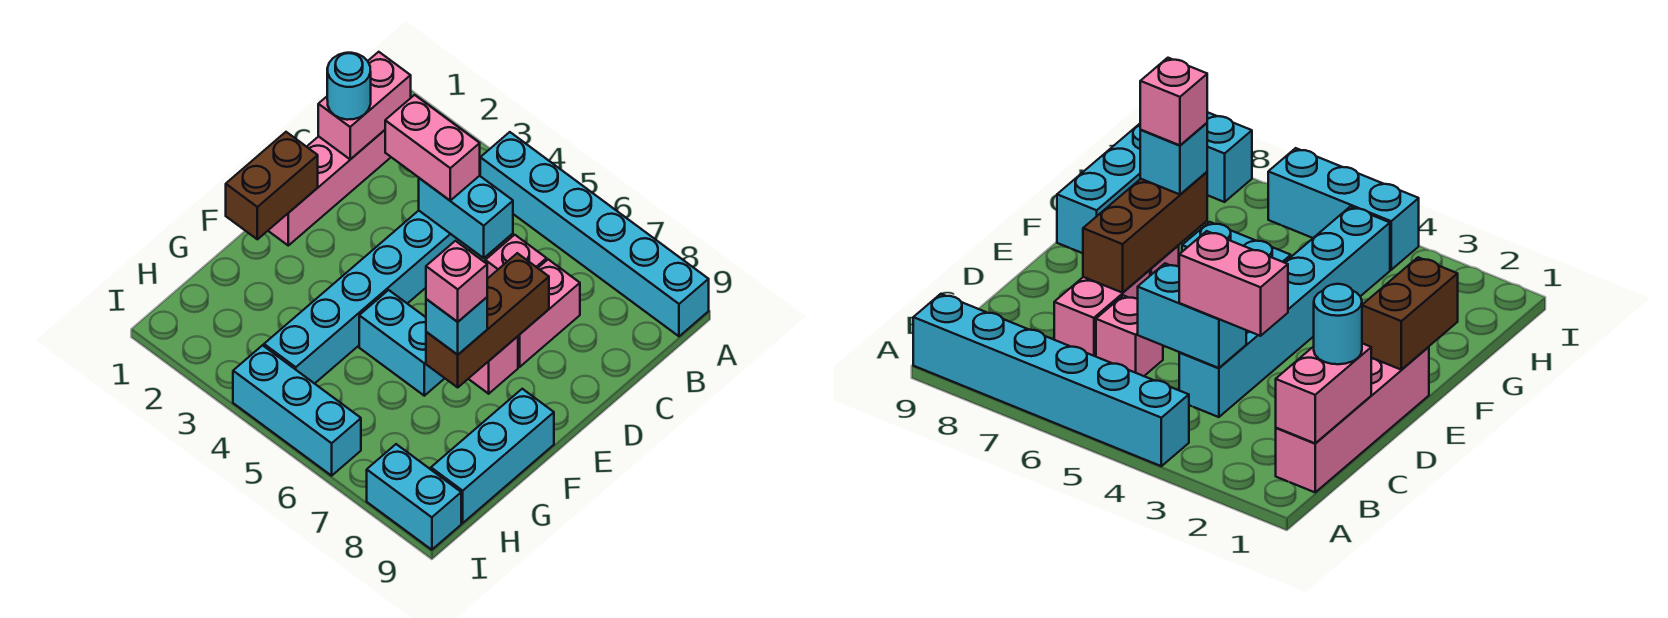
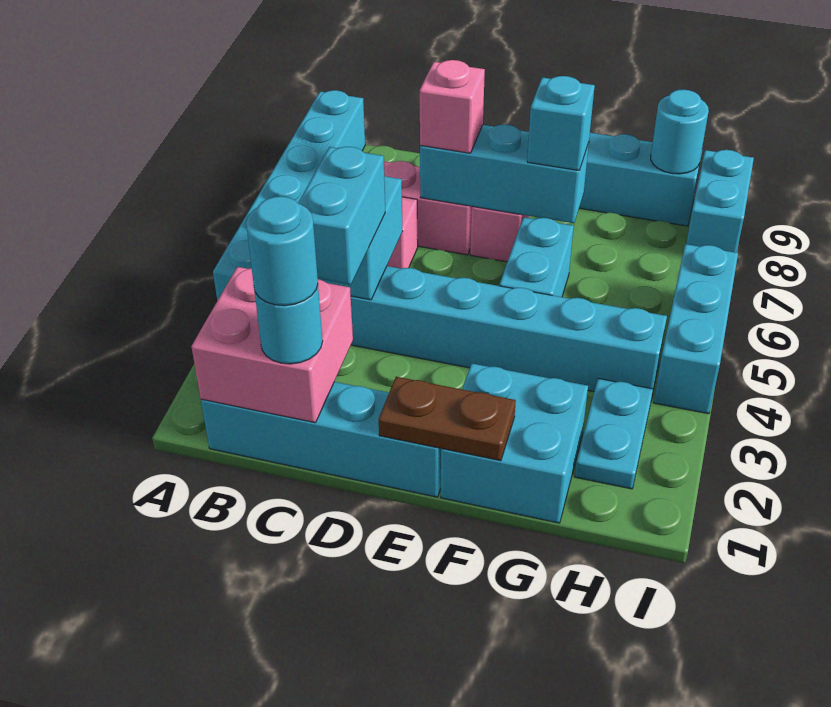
pink 1x4 brick [268,130,391,245] -> cyan 1x4 brick [201,382,441,497]
pink 1x2 brick [318,52,411,159] -> pink 2x2 brick [191,267,353,423]
none -> cyan 1x1 round brick [246,196,318,306]
pink 1x2 brick [385,95,480,200] -> cyan 1x2 brick [298,147,385,285]
brown 1x3 brick [426,253,549,387] -> cyan 1x3 brick [420,124,589,223]
brown 1x2 brick [226,132,318,239] -> brown 1x2 plate [379,377,516,461]
none -> cyan 2x2 brick [441,364,588,523]
pink 1x1 brick [426,241,487,322] -> pink 1x1 brick moved to [420,60,485,153]
none -> cyan 1x2 plate [575,379,653,489]
none -> cyan 1x1 round brick [651,90,709,174]

